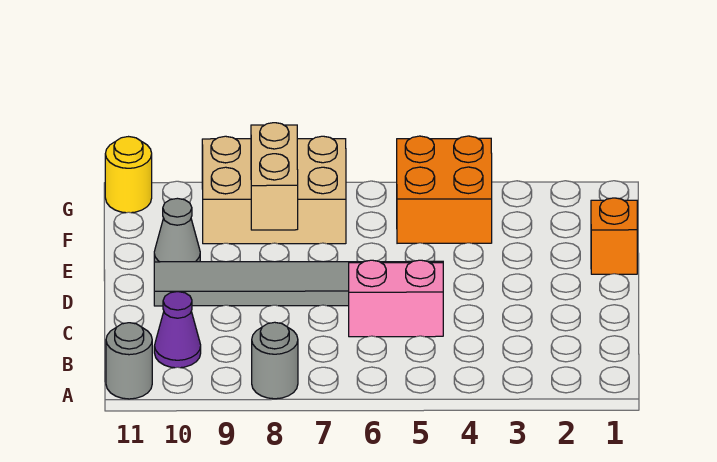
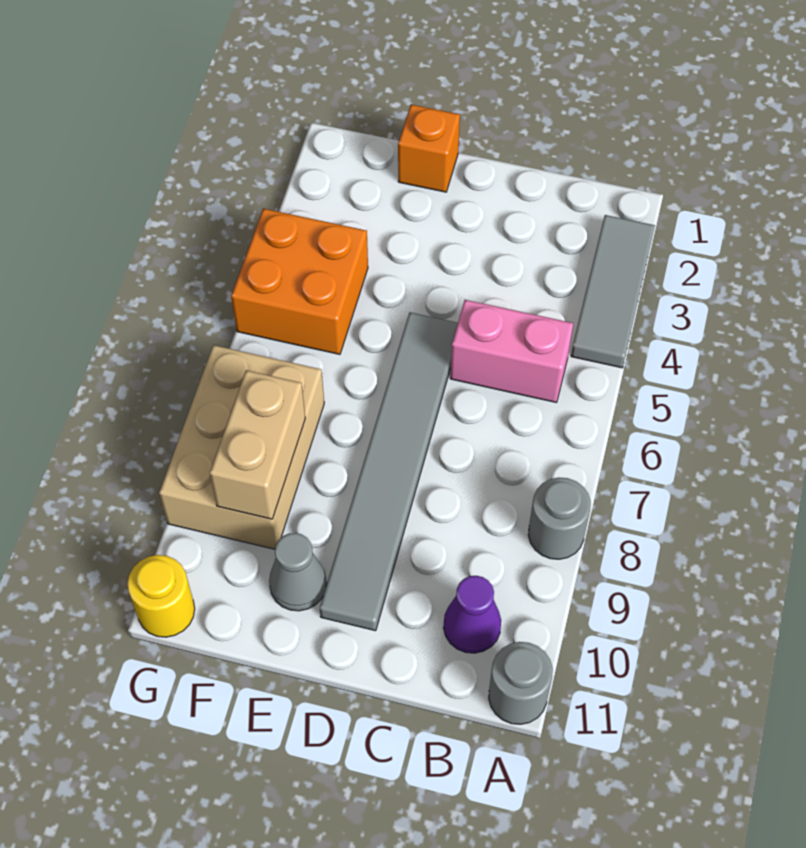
none -> grey 1x3 tile [571,215,655,368]
pink 1x2 brick [349,260,443,337] -> pink 1x2 brick turned to [450,300,573,403]
tan 1x2 brick [251,123,298,230] -> tan 1x2 brick turned to [210,370,305,519]

